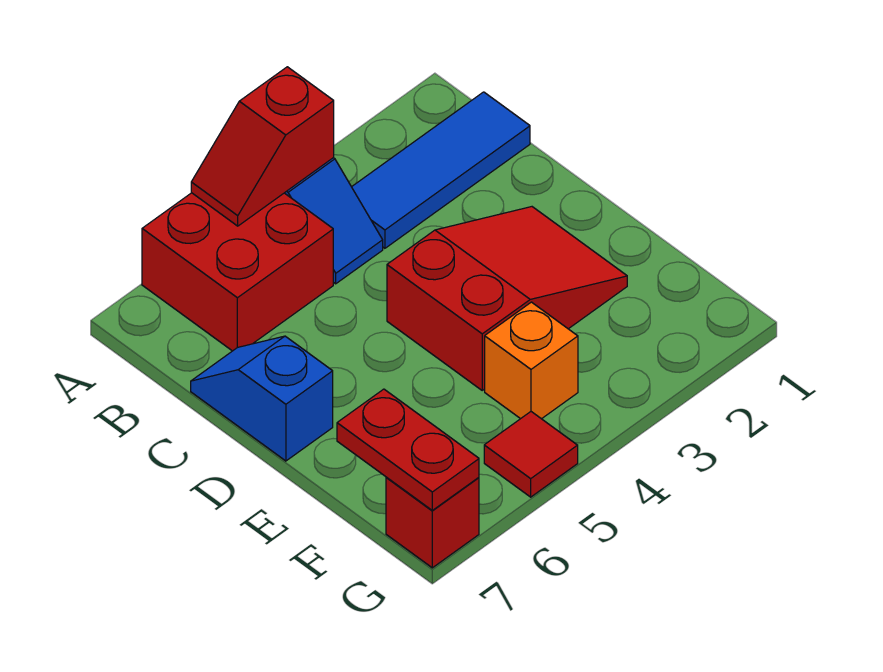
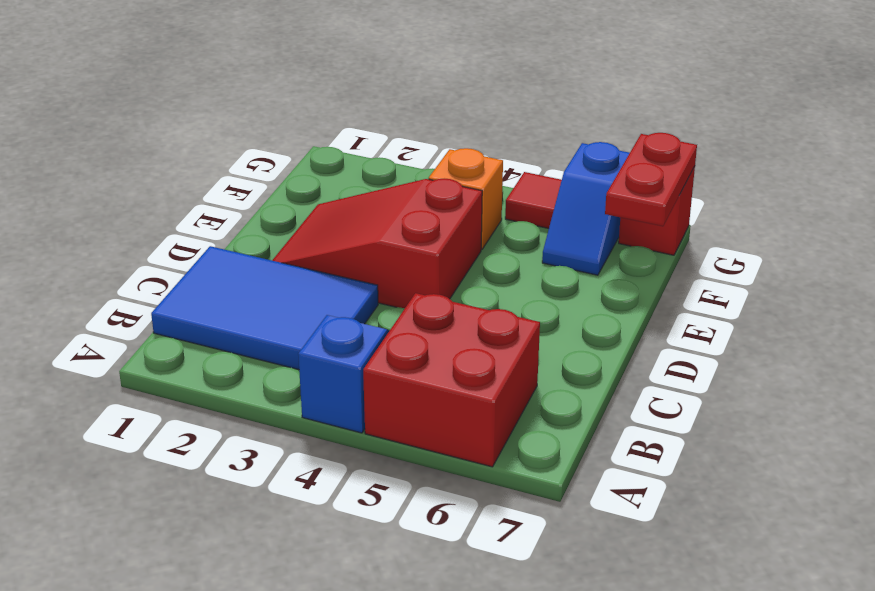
red 1x2 slope [191,67,334,226] -> none
blue 1x3 tile [352,92,530,248] -> blue 2x3 tile [151,246,378,370]
blue 1x2 slope [191,336,333,461] -> blue 1x2 slope moved to [542,142,630,275]

